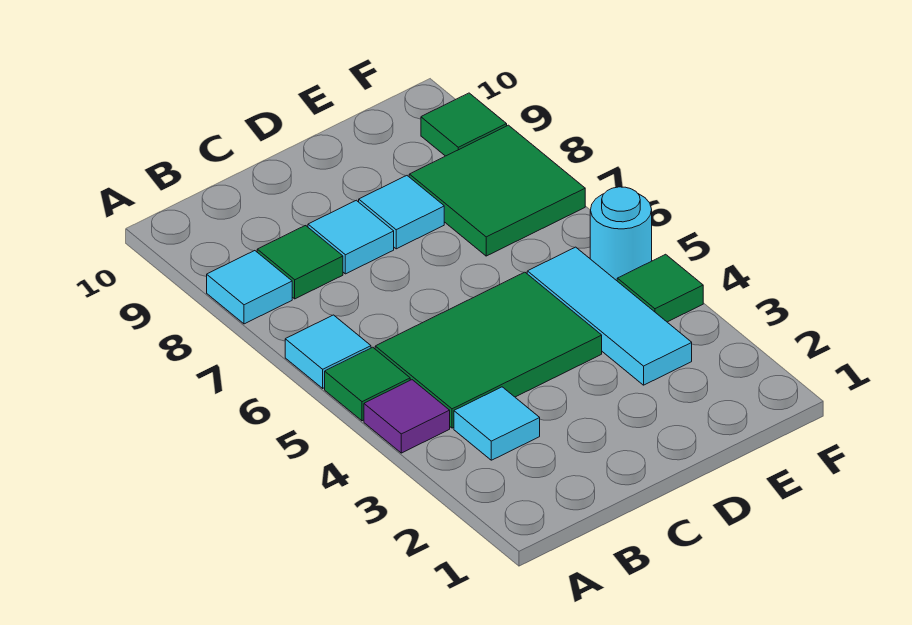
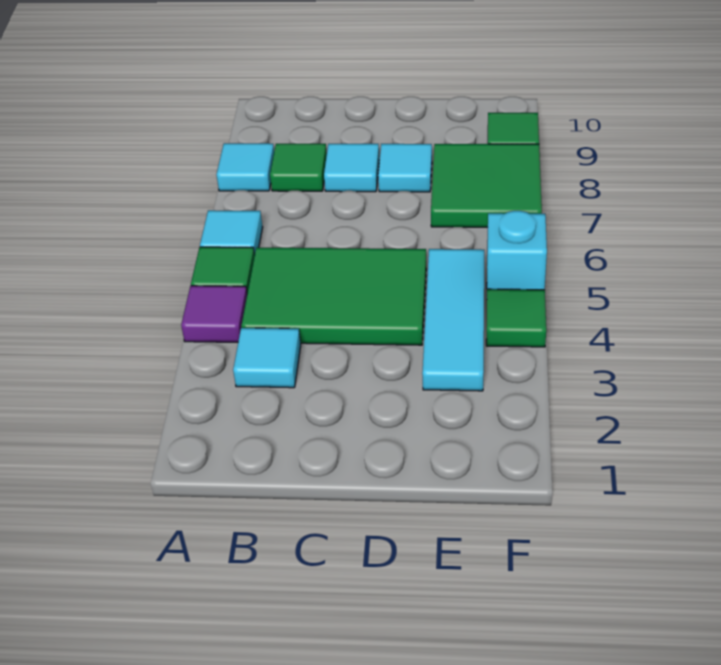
cyan 1x1 round brick [590,187,652,281] -> cyan 1x1 brick [487,211,547,290]

